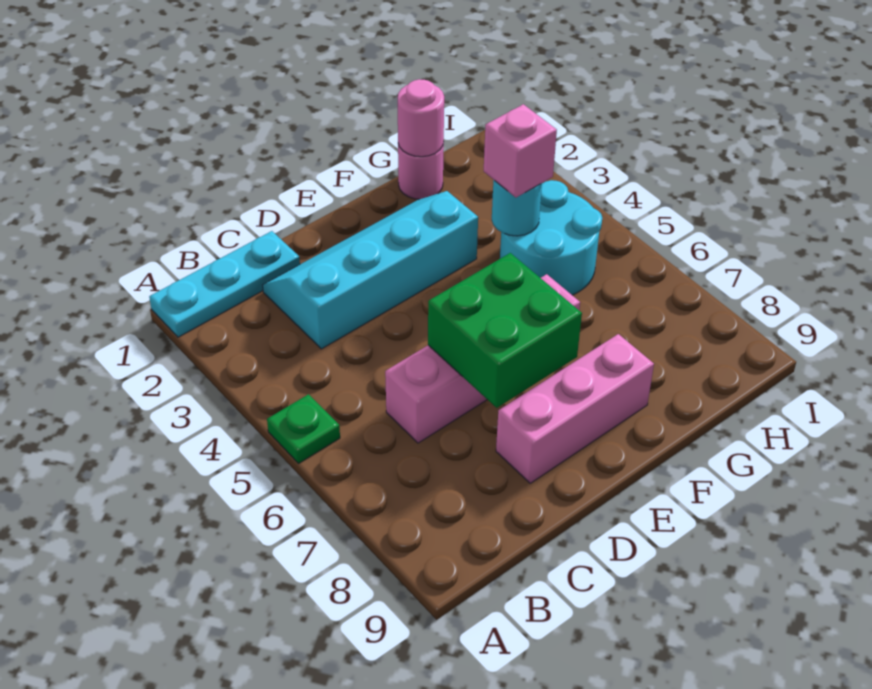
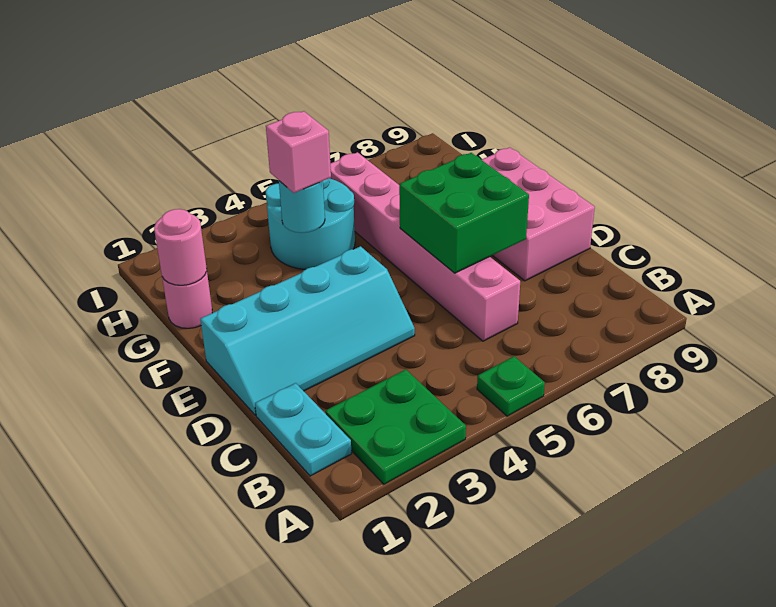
cyan 1x3 plate [149,231,300,337] -> cyan 1x2 plate [255,383,352,476]
none -> green 2x2 plate [325,370,466,484]
cyan 2x4 slope [263,191,478,349] -> cyan 2x4 slope turned to [200,246,415,415]
pink 1x4 brick [385,274,580,443] -> pink 1x6 brick [330,152,520,341]
pink 1x3 brick [496,334,654,483] -> pink 2x3 brick [482,147,595,281]

